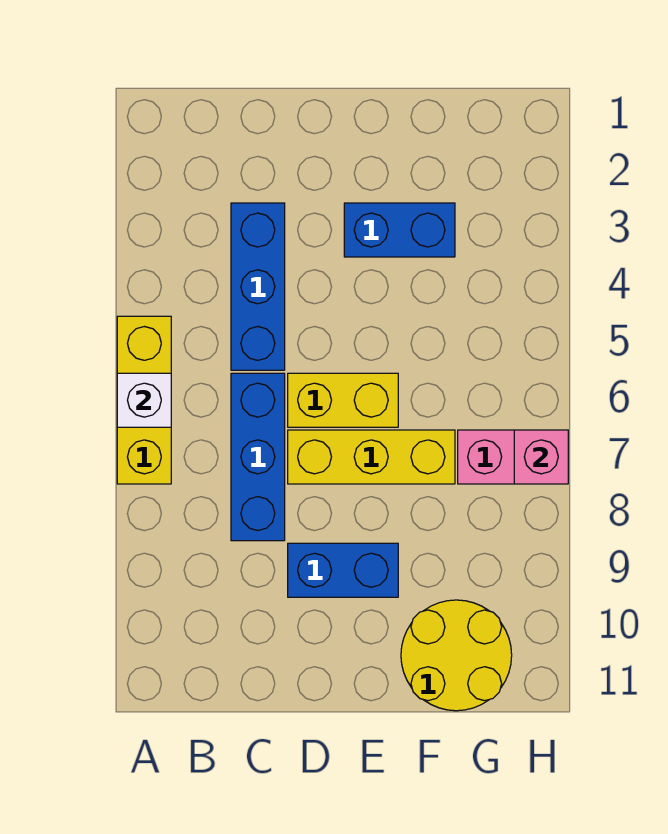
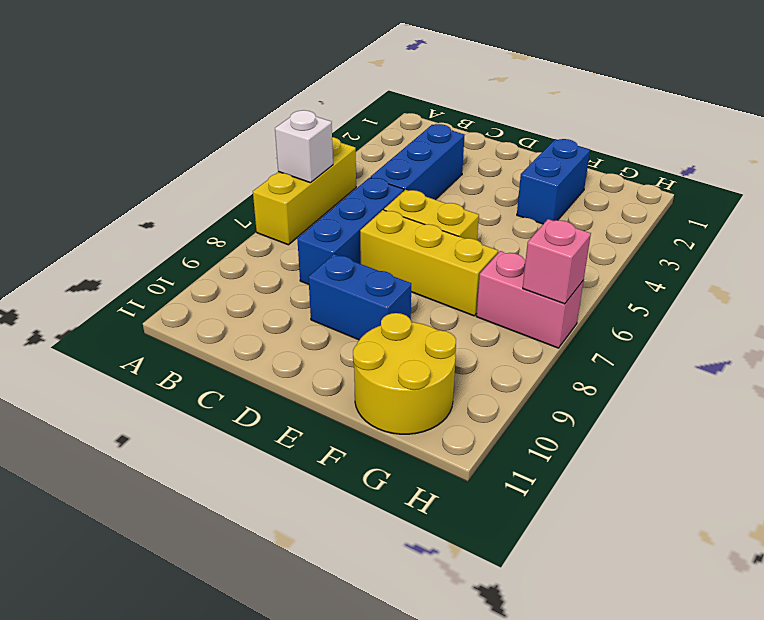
blue 1x2 brick [344,203,455,257] -> blue 1x2 brick turned to [517,139,590,224]

